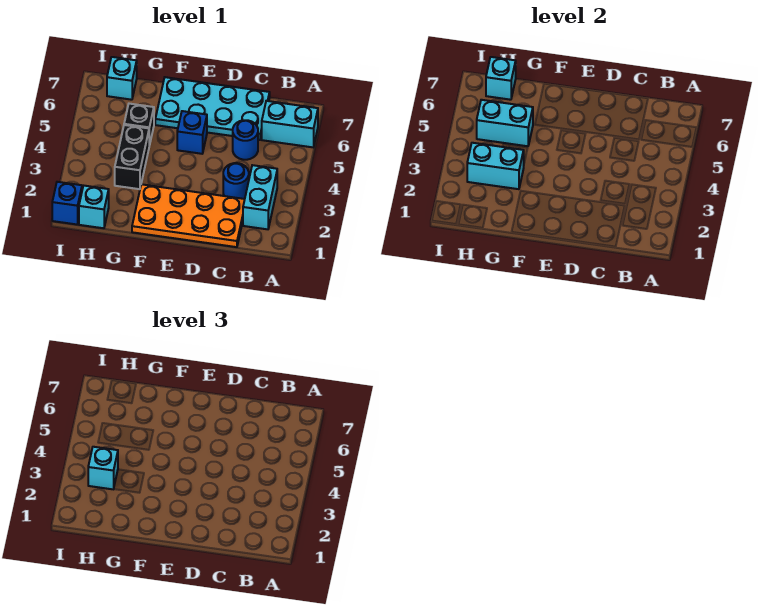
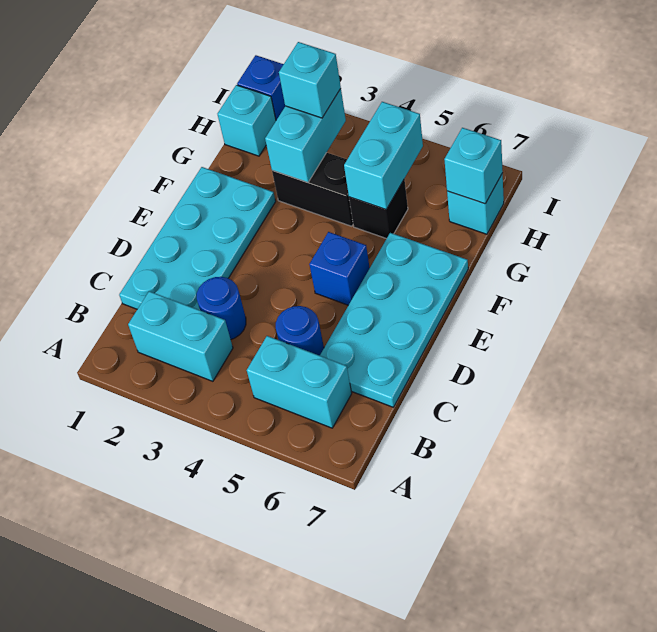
cyan 1x2 brick [262,101,318,147] -> cyan 1x2 brick turned to [247,336,352,428]
orange 2x4 plate [132,184,245,247] -> cyan 2x4 plate [119,167,276,310]

